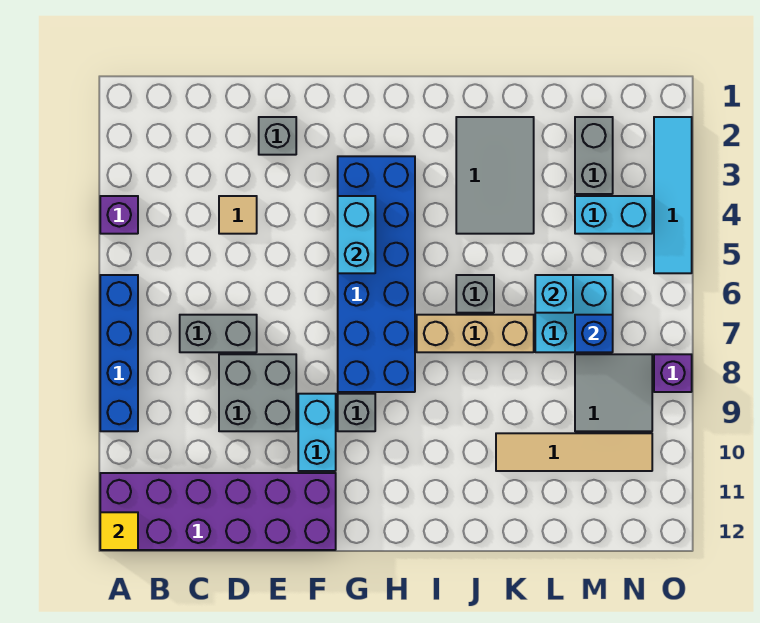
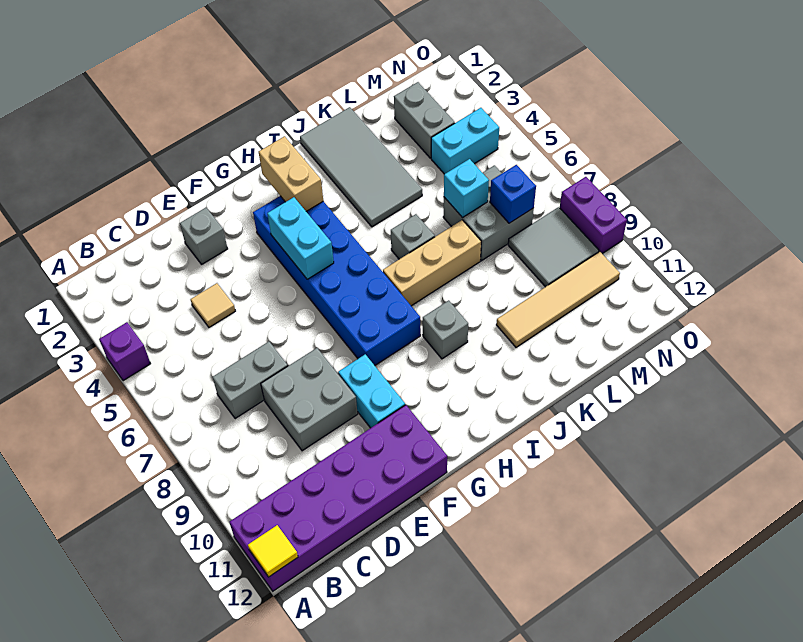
blue 1x4 brick [100,275,138,431] -> none
grey 1x1 brick [338,394,375,431] -> grey 1x1 brick moved to [423,300,468,359]
none -> tan 1x2 brick [259,136,323,211]
grey 2x3 tile [456,117,534,234] -> grey 2x4 tile [300,107,422,227]
cyan 2x2 brick [535,275,613,352] -> grey 2x2 brick [443,165,534,261]
cyan 1x4 tile [654,117,692,273] -> none
purple 1x1 brick [654,354,692,392] -> purple 1x2 brick [560,177,627,254]

